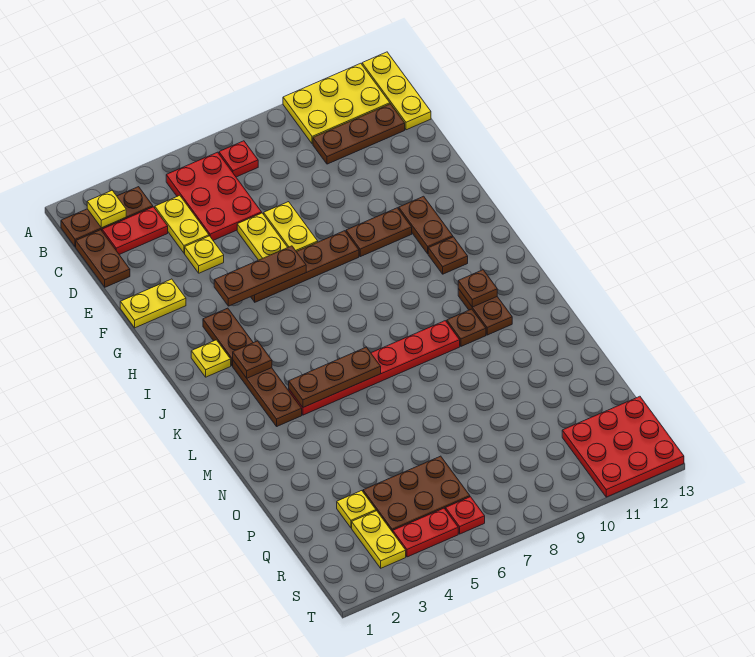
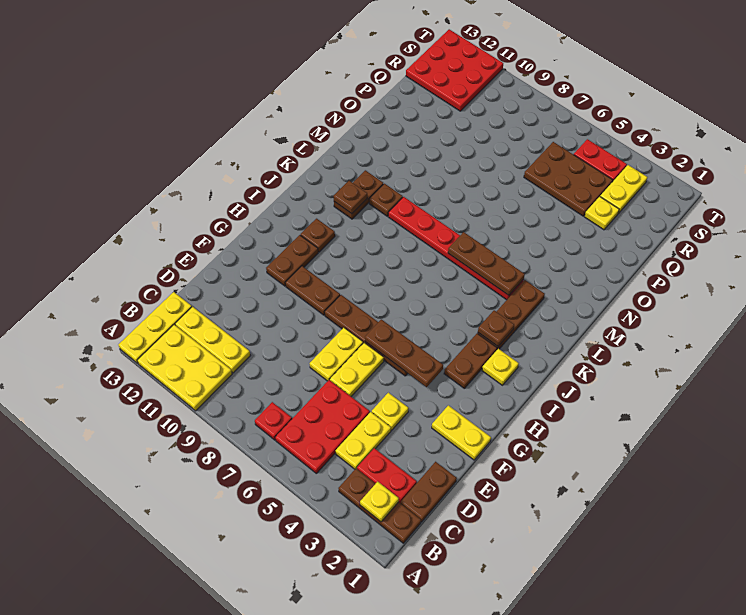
brown 1x3 plate [313,104,405,164] -> yellow 1x3 plate [175,307,250,373]
red 1x1 plate [445,497,485,534] -> none

